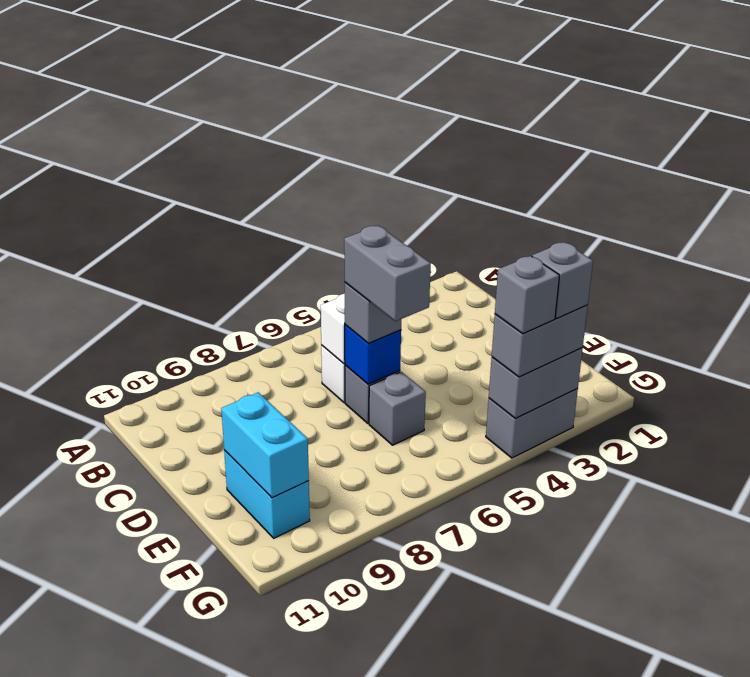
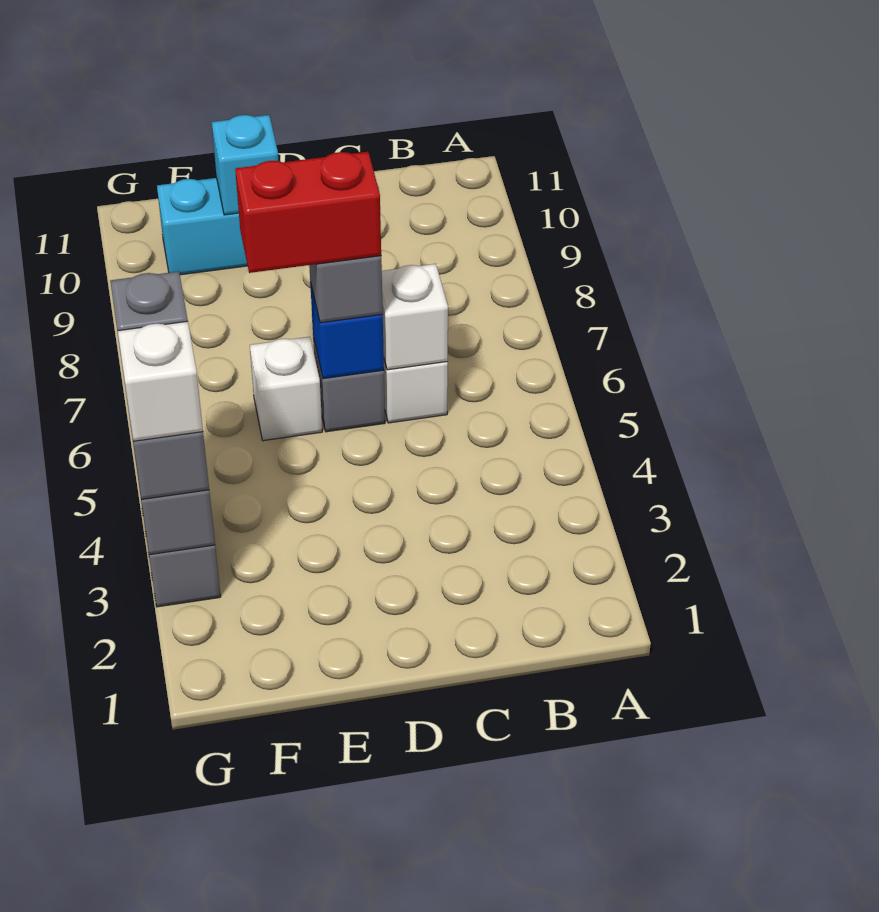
grey 1x2 brick [344,225,431,321] -> red 1x2 brick [235,152,381,273]
grey 1x1 brick [369,372,426,445] -> white 1x1 brick [250,337,322,441]
cyan 1x2 brick [221,392,309,498] -> cyan 1x1 brick [212,115,278,215]
grey 1x1 brick [532,242,593,318] -> white 1x1 brick [118,321,203,441]

